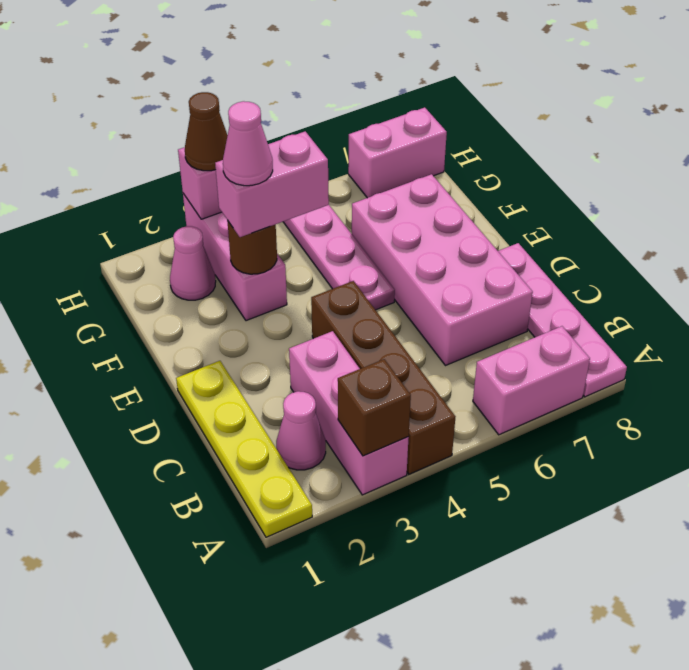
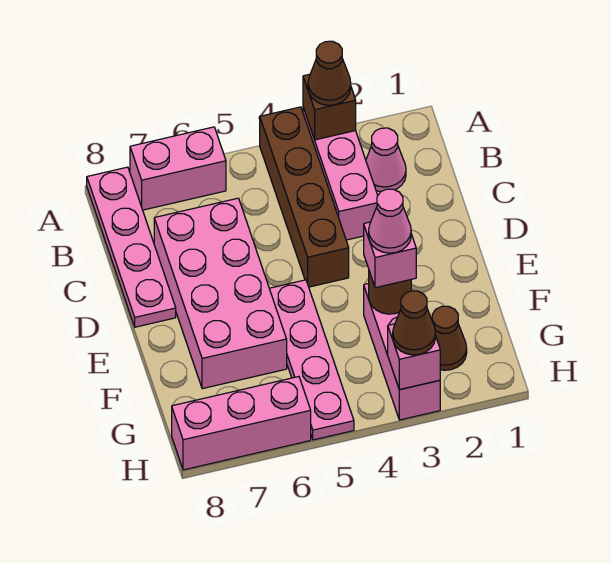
yellow 1x4 plate [176,361,312,537] -> none
none -> brown 1x1 cone [308,41,351,105]
pink 1x2 brick [215,131,329,237] -> pink 1x1 brick [364,222,416,288]
pink 1x1 cone [170,226,216,300] -> brown 1x1 cone [432,306,467,370]
pink 1x2 brick [348,107,447,198] -> pink 1x3 brick [172,377,311,470]

